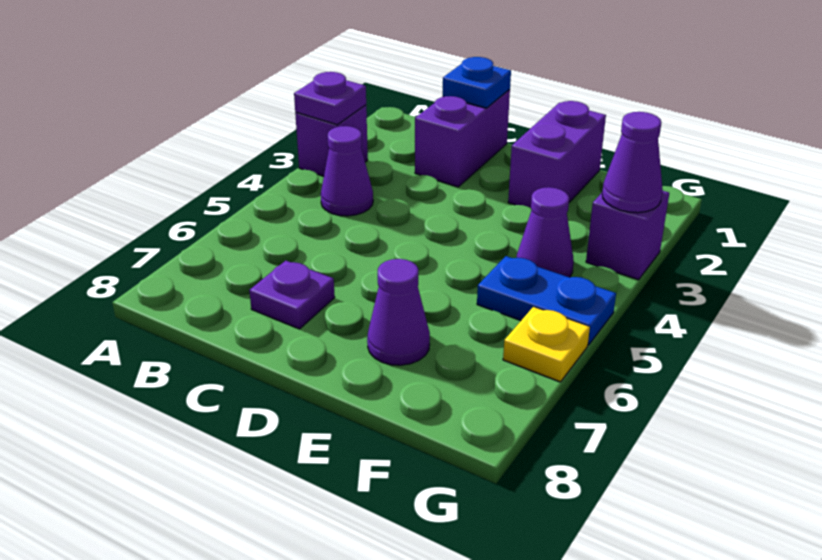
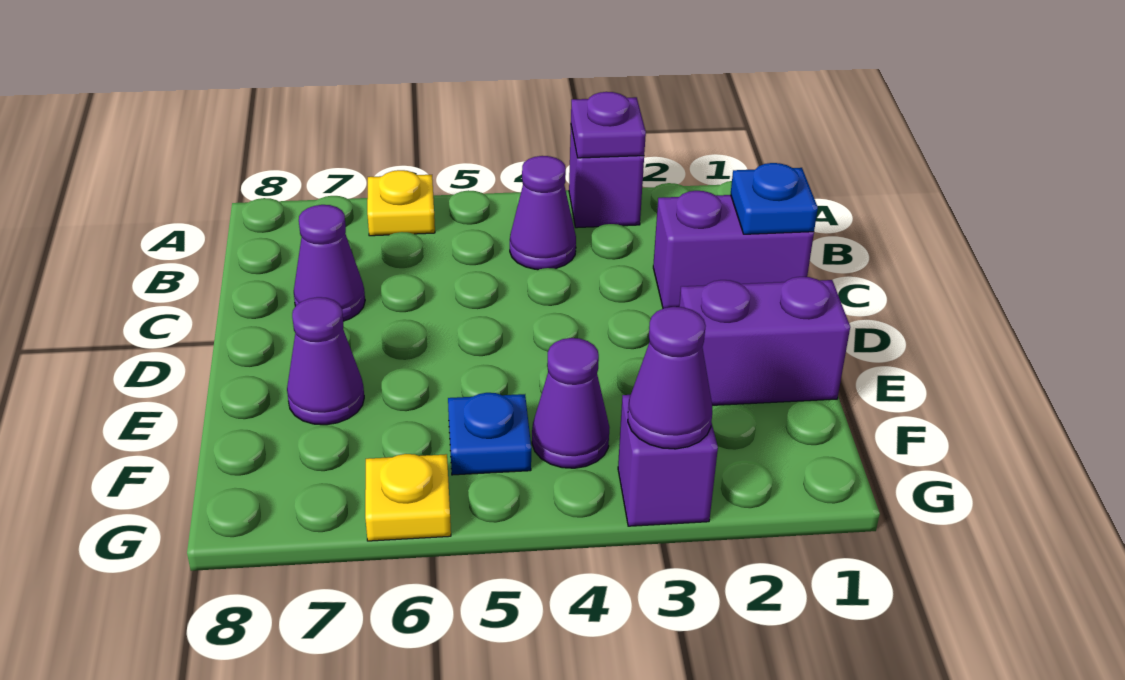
none -> yellow 1x1 plate [367,170,435,236]
purple 1x1 plate [249,261,335,329] -> purple 1x1 cone [294,205,365,321]
blue 1x2 plate [477,256,616,345] -> blue 1x1 plate [448,393,531,475]

